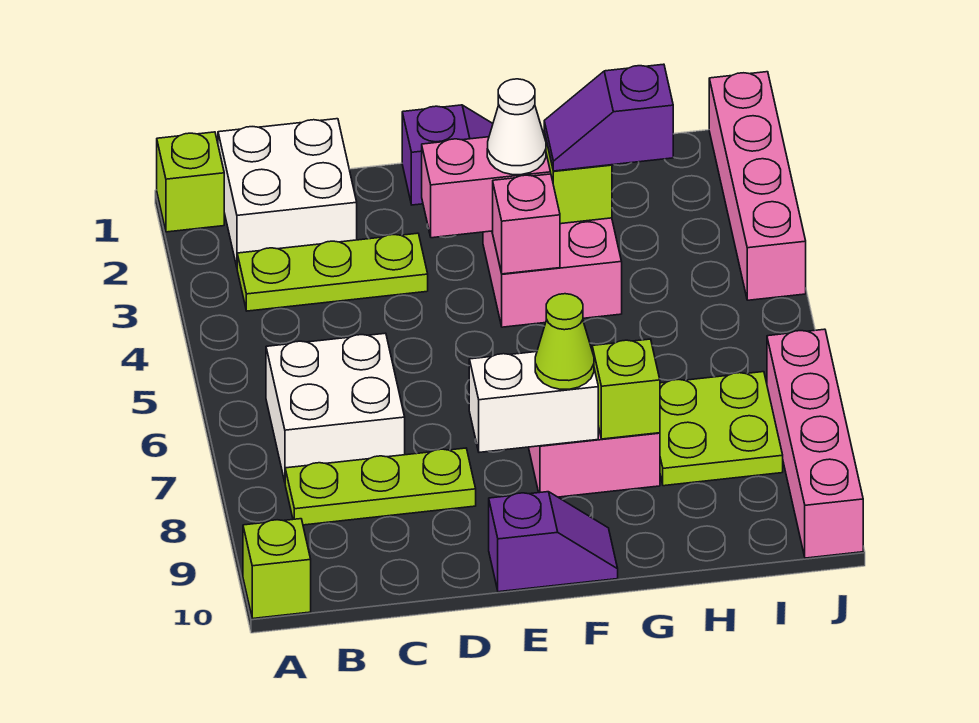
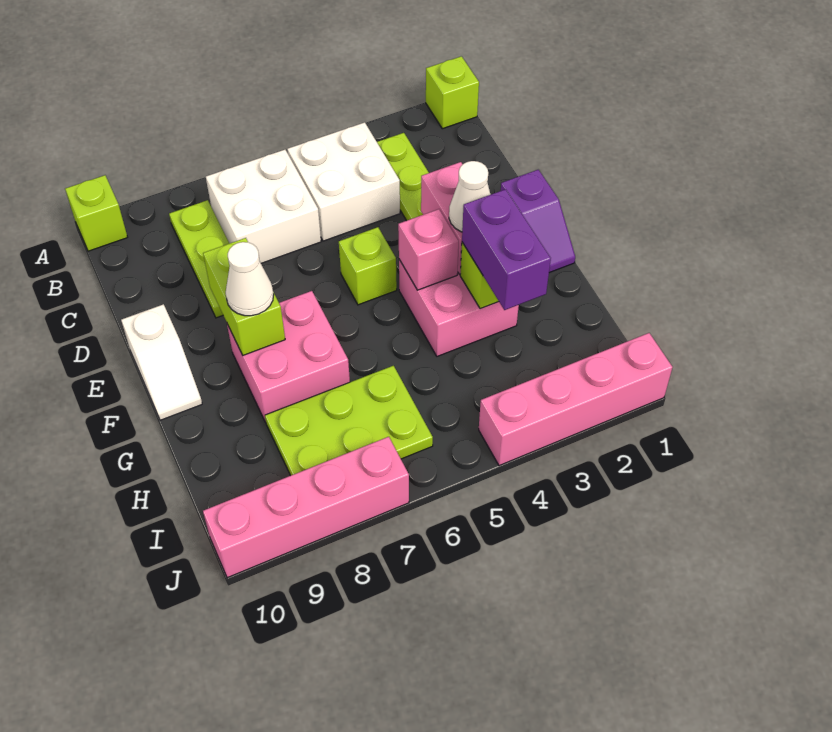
white 2x2 brick [218,119,357,267] -> white 2x2 brick moved to [287,122,400,241]
white 1x2 brick [469,352,598,452] -> lime 1x2 brick [203,238,285,355]
purple 1x2 slope [489,492,618,592] -> white 1x2 slope [121,304,202,420]
lime 1x1 cone [535,294,594,389] -> white 1x1 cone [226,242,274,316]
purple 1x2 slope [544,64,673,171] -> purple 1x2 brick [462,189,551,310]
lime 1x1 brick [592,339,660,439] -> lime 1x1 brick moved to [339,227,397,305]
lime 2x2 plate [660,372,783,486] -> lime 2x3 plate [265,366,433,476]

